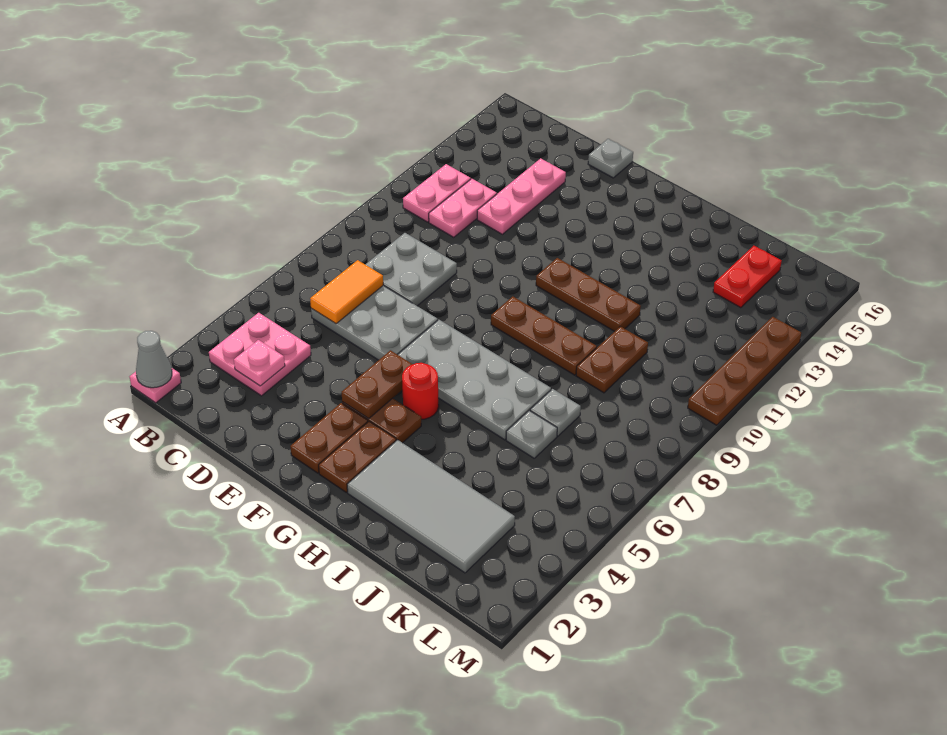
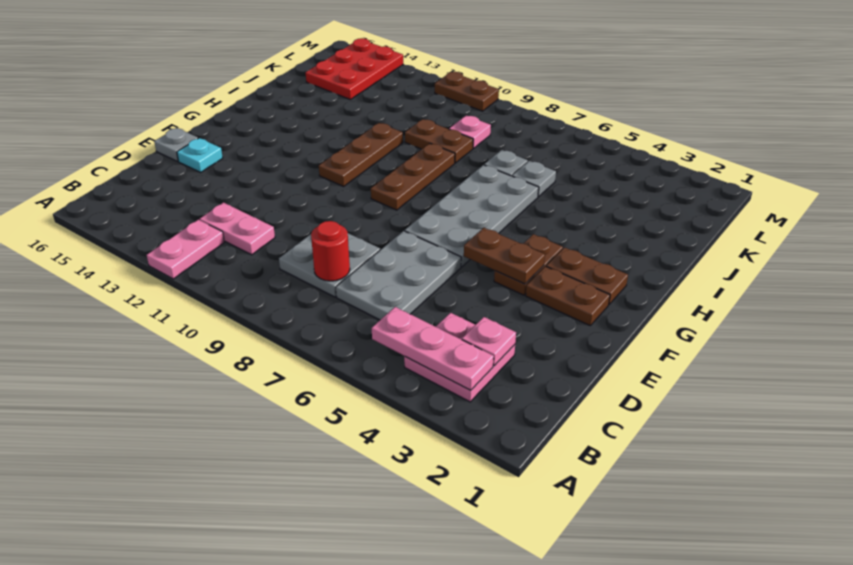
pink 1x1 plate [130,368,181,403] -> pink 1x1 plate moved to [449,116,491,148]
grey 1x1 cone [136,331,172,388] -> none
pink 1x2 plate [403,164,471,222] -> pink 1x2 plate turned to [147,220,224,279]
orange 1x2 tile [310,260,383,324] -> none
pink 1x3 plate [477,158,566,234] -> pink 1x3 plate moved to [372,307,494,390]
none -> cyan 1x1 plate [177,138,223,172]
red 1x1 round brick [402,363,439,419] -> red 1x1 round brick moved to [311,221,350,281]
grey 2x4 tile [347,440,515,573] -> none
red 1x2 plate [713,246,782,308] -> red 2x3 plate [306,38,403,99]
brown 1x4 plate [688,317,801,425] -> brown 1x2 plate [435,72,499,111]

